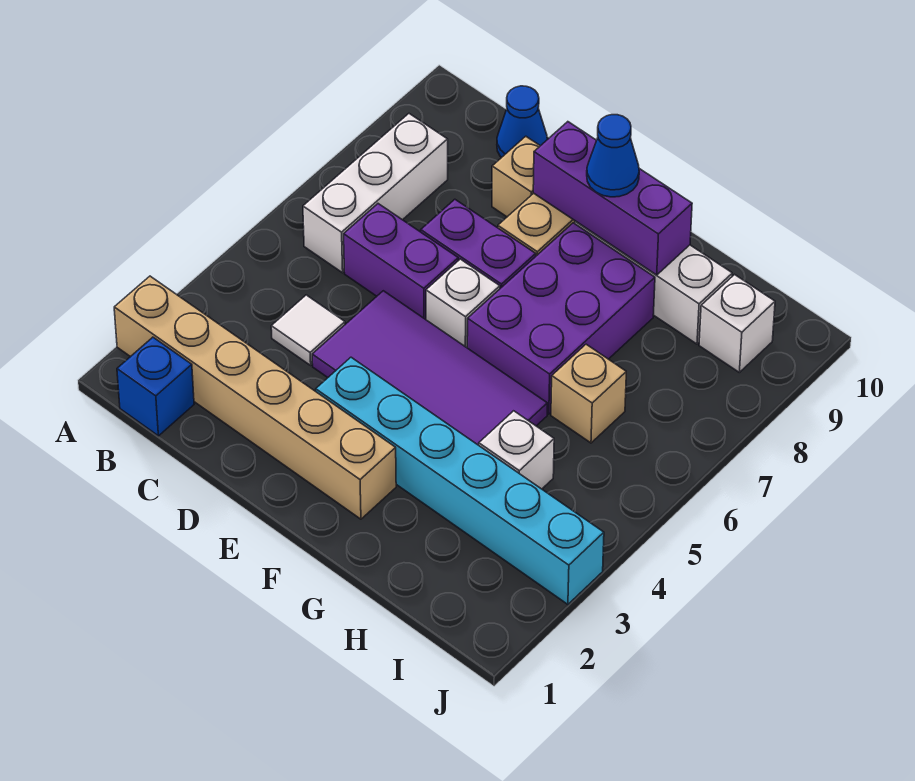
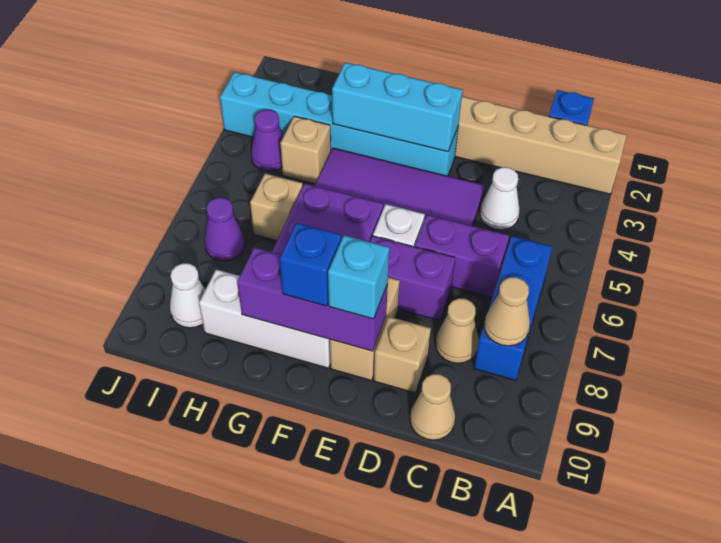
white 1x3 brick [303,114,448,273] -> blue 1x3 brick [474,236,552,380]
none -> tan 1x1 cone [484,277,530,346]
white 1x1 tile [271,295,345,365] -> white 1x1 cone [480,167,520,230]
none -> tan 1x1 cone [436,298,479,363]
blue 1x1 cone [497,86,547,158] -> tan 1x1 cone [410,374,455,440]
none -> cyan 1x3 brick [332,62,462,152]
none -> cyan 1x1 brick [328,235,389,319]
blue 1x1 cone [587,115,639,197] -> blue 1x1 brick [280,223,341,306]
white 1x1 brick [479,411,554,489] -> tan 1x1 brick [280,116,331,184]
none -> purple 1x1 cone [251,110,283,171]
none -> purple 1x1 cone [204,198,245,261]
white 1x1 brick [699,275,775,372] -> white 1x1 cone [170,263,205,328]

